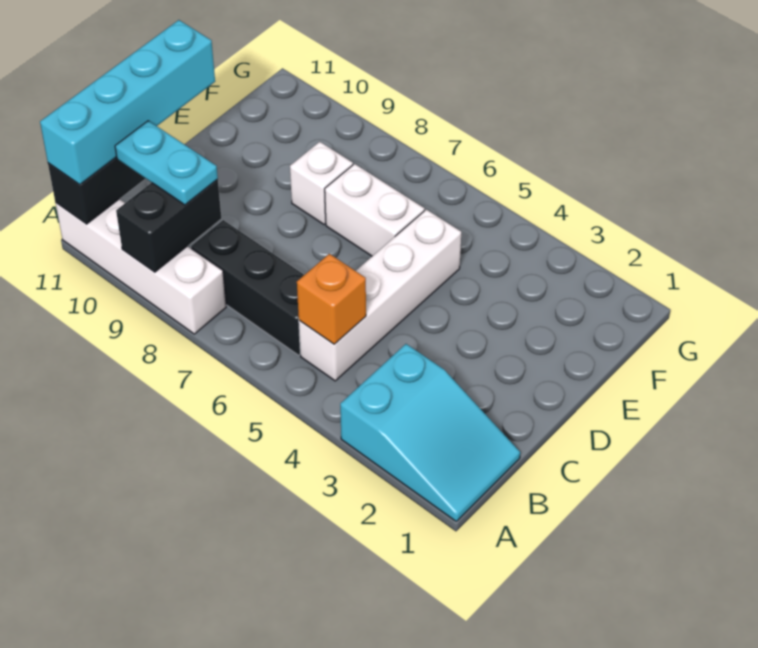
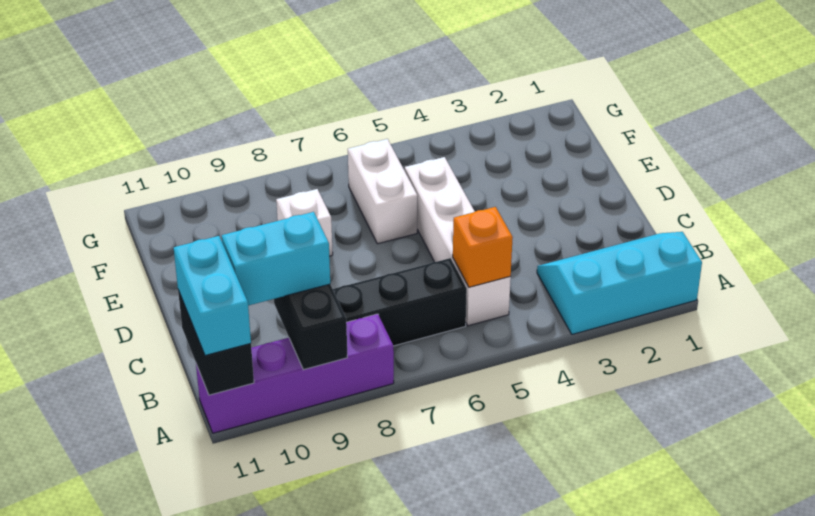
cyan 2x3 slope [340,344,520,521] -> cyan 2x3 slope turned to [537,232,702,334]
white 1x4 brick [56,199,226,334] -> purple 1x4 brick [196,314,394,433]
cyan 1x4 brick [40,20,215,185] -> cyan 1x2 brick [174,236,251,355]
cyan 1x2 plate [115,121,218,205] -> cyan 1x2 brick [222,212,330,306]
white 1x2 brick [325,164,425,256] -> white 1x2 brick turned to [348,139,418,244]

